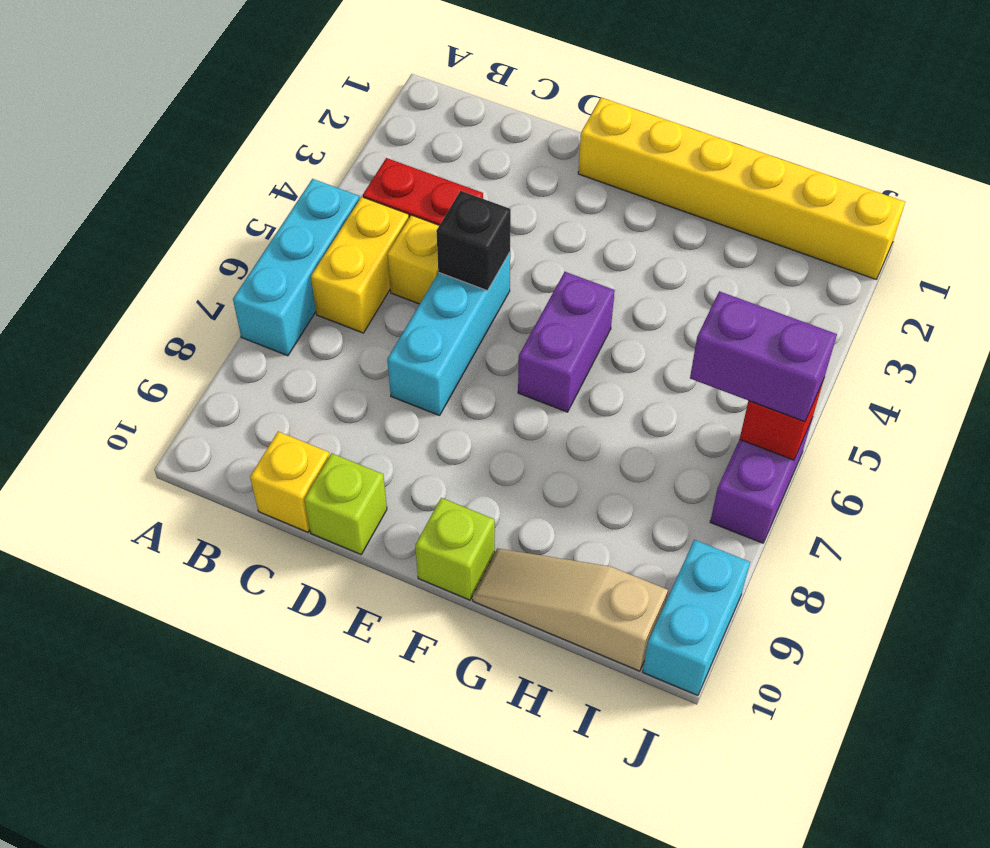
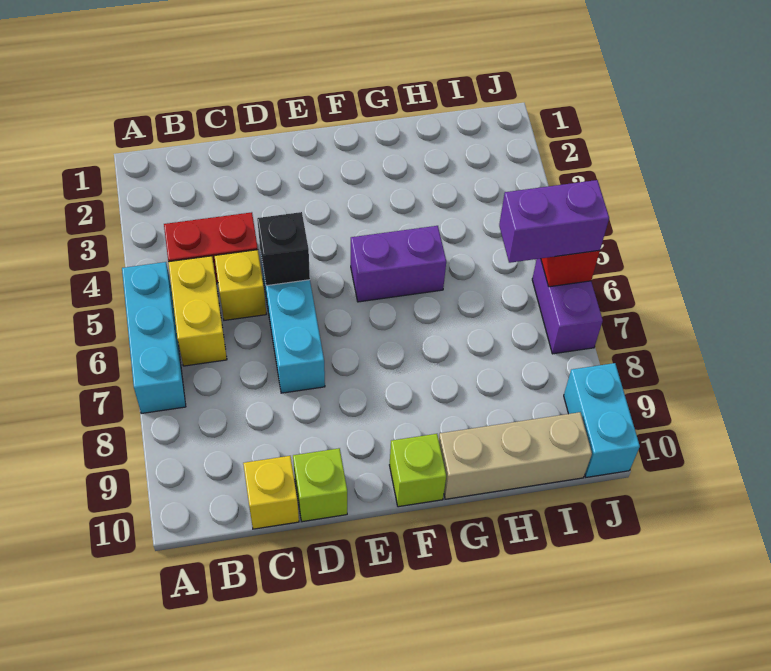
yellow 1x6 brick [578,98,905,279] -> none
purple 1x2 brick [518,272,615,412] -> purple 1x2 brick turned to [351,226,446,302]
tan 1x3 slope [473,548,668,671] -> tan 1x3 brick [439,412,592,499]

